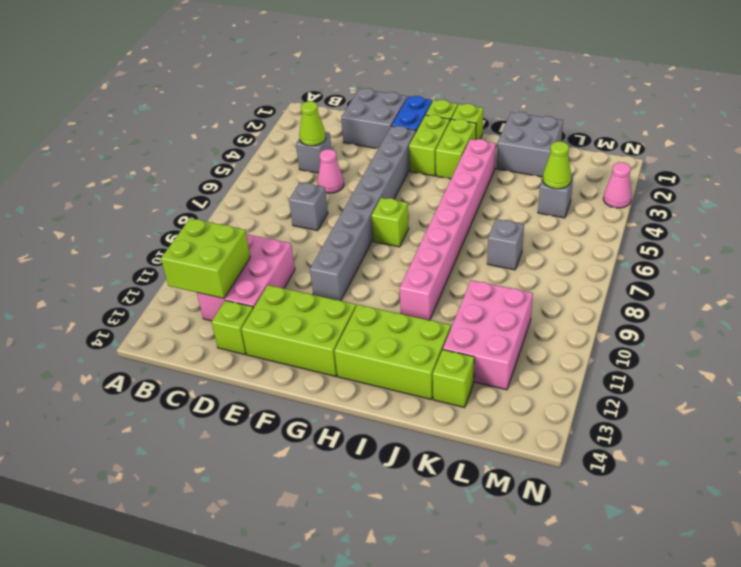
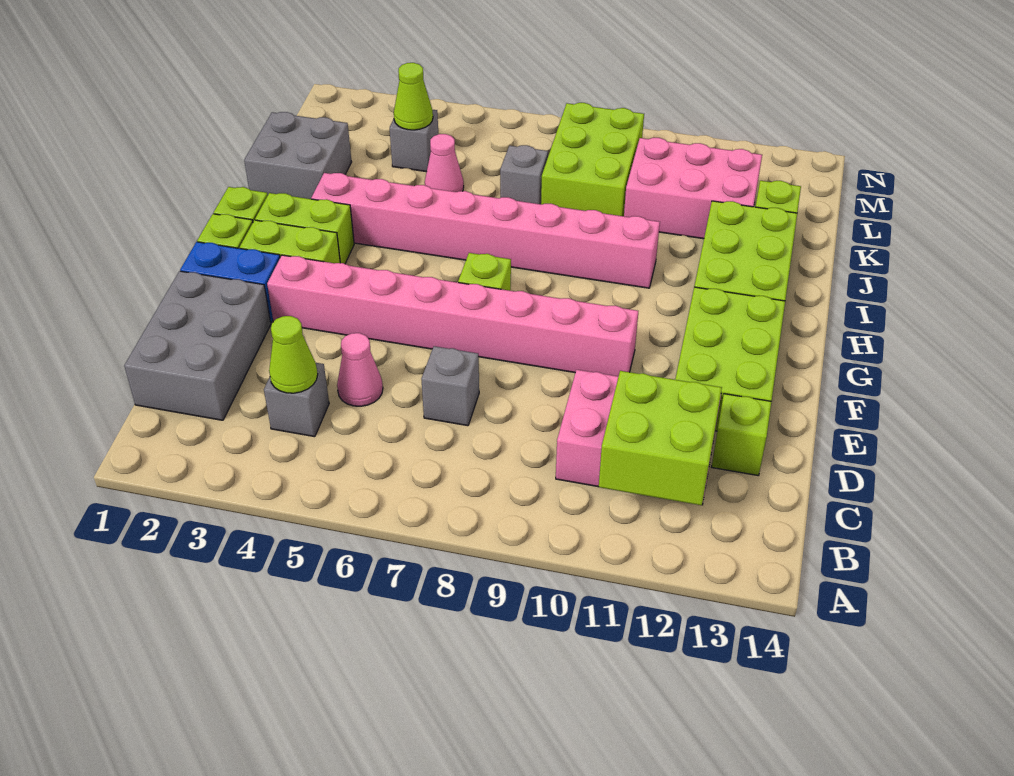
grey 2x2 brick [341,88,407,148] -> grey 2x3 brick [124,271,271,420]
grey 1x8 brick [310,126,416,301] -> pink 1x8 brick [267,255,638,376]
none -> lime 2x3 brick [541,103,644,216]
pink 1x1 cone [603,162,632,208] -> pink 1x1 cone moved to [425,134,464,192]

